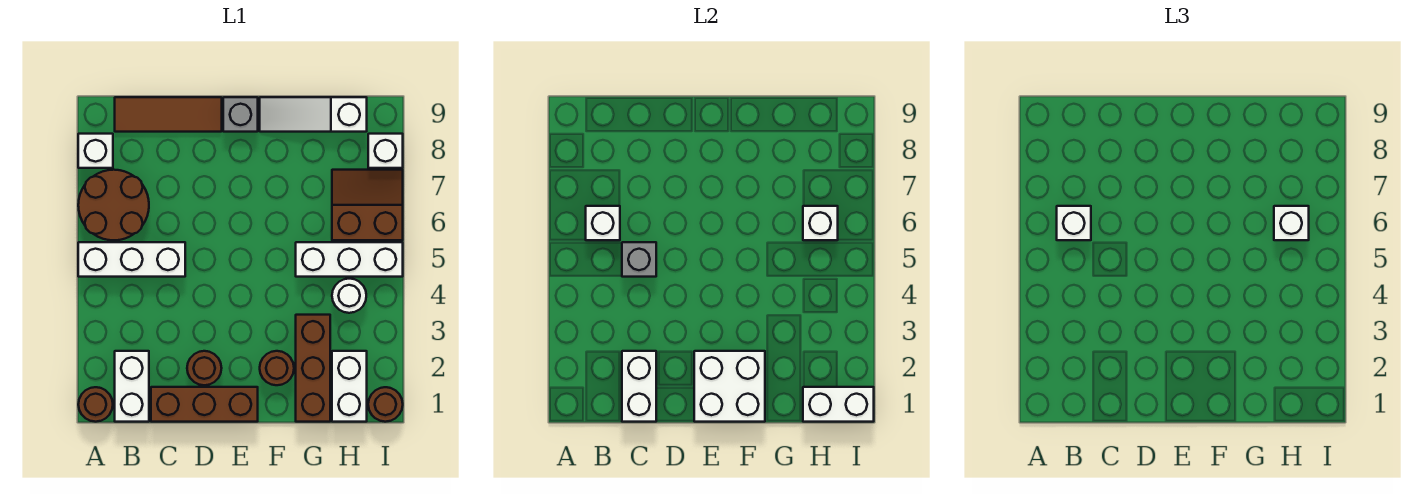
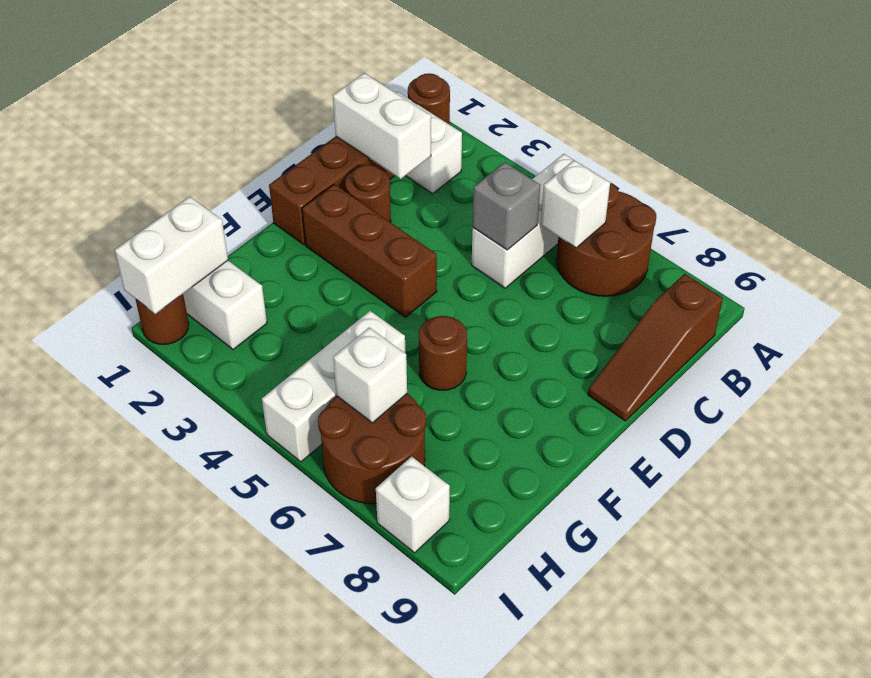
white 1x1 brick [78,134,113,168] -> none
white 1x1 brick [1057,206,1091,240] -> none
brown 1x3 tile [115,97,222,132] -> brown 1x3 slope [588,274,723,421]
white 2x2 brick [694,351,765,422] -> none
grey 1x1 brick [223,97,258,132] -> none
brown 1x1 round brick [260,351,294,385] -> brown 1x1 round brick moved to [419,316,467,390]
white 1x3 slope [260,97,367,132] -> none
brown 1x3 brick [296,315,330,422] -> brown 1x3 brick moved to [302,184,437,317]
white 1x1 round brick [332,279,366,313] -> none
brown 2x2 slope [332,170,403,240] -> brown 2x2 round brick [318,394,426,504]
white 1x1 brick [1274,206,1309,240] -> none

